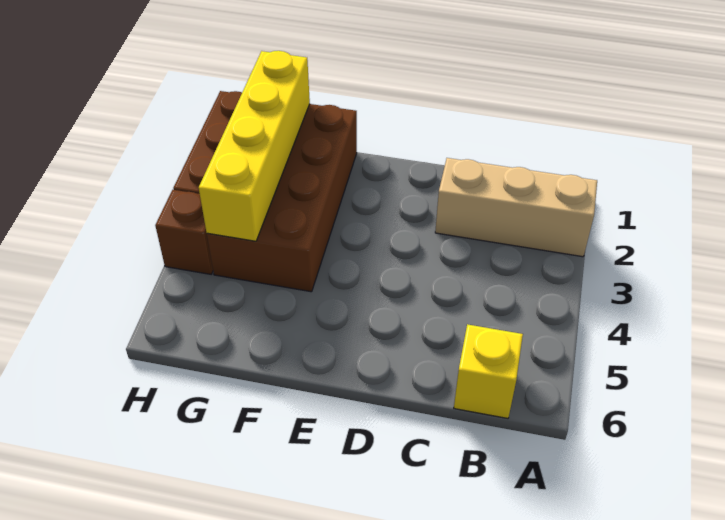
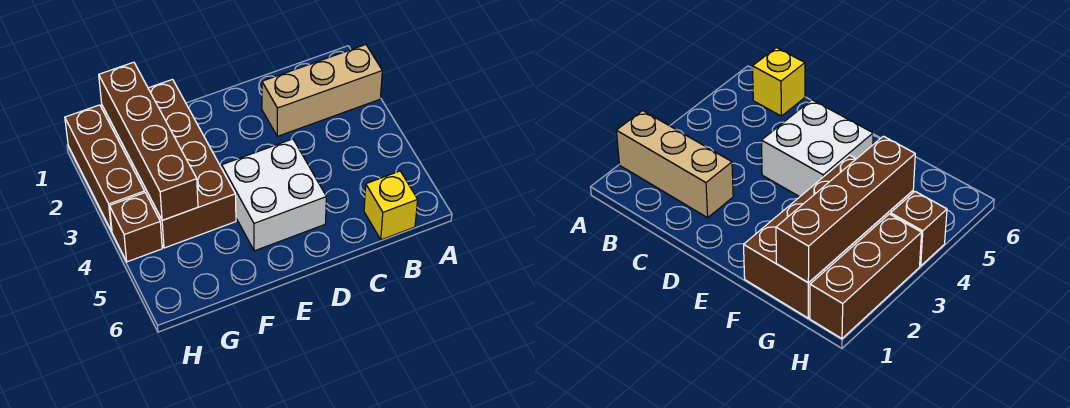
none -> white 2x2 brick [222,139,326,251]
yellow 1x4 brick [199,51,310,241] -> brown 1x4 brick [99,62,198,220]

